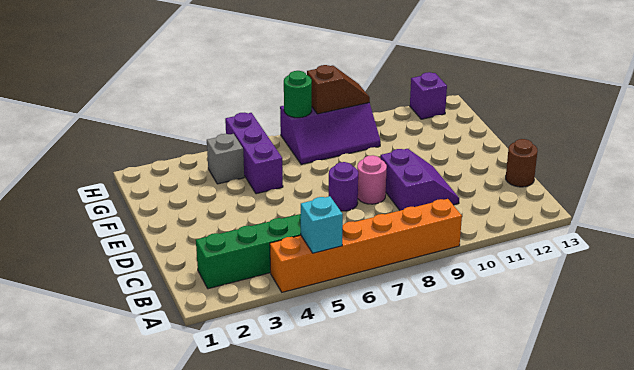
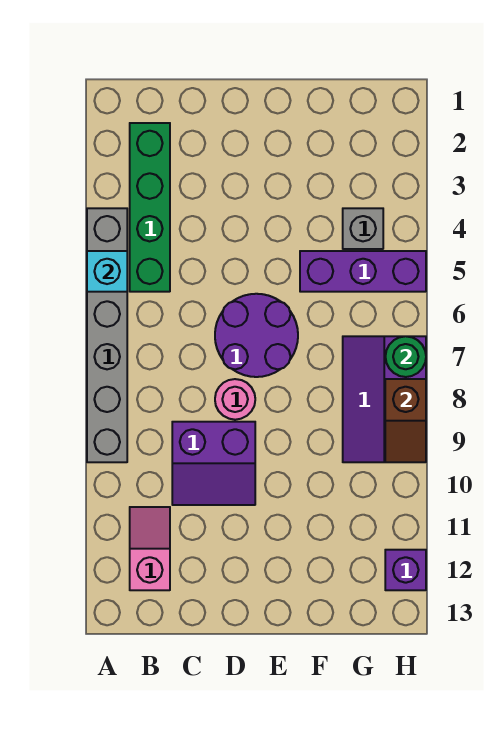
orange 1x6 brick [270,199,462,292] -> grey 1x6 brick [87,208,127,462]
none -> pink 1x2 slope [130,507,170,590]
brown 1x1 round brick [506,139,538,187] -> none
purple 1x1 round brick [329,162,358,211] -> purple 2x2 round brick [215,294,298,377]

